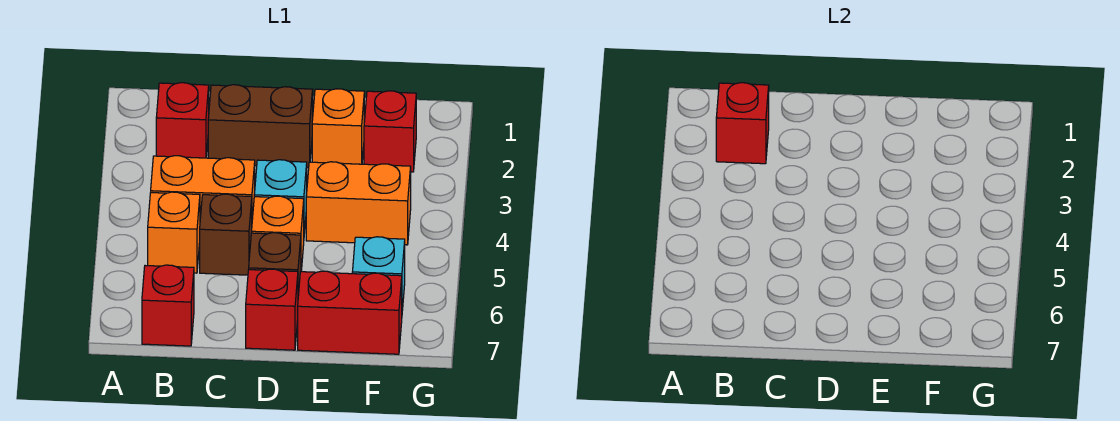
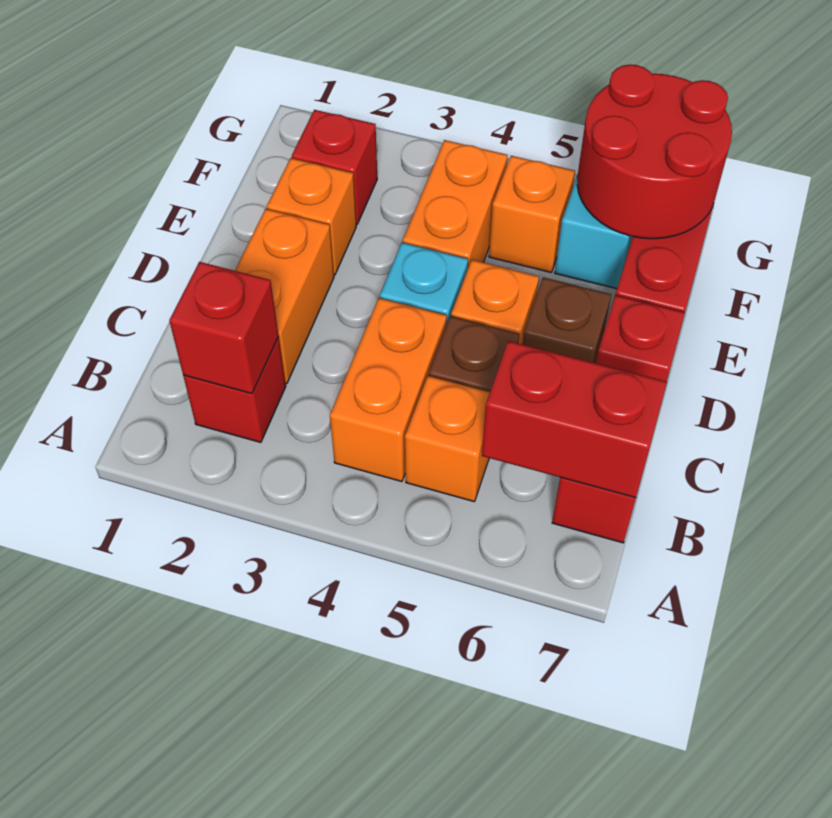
none -> red 1x2 brick [482,341,667,498]
brown 1x2 brick [208,85,313,168] -> orange 1x2 brick [235,209,334,384]
none -> orange 1x1 brick [489,156,575,272]
none -> red 2x2 round brick [577,65,732,239]

